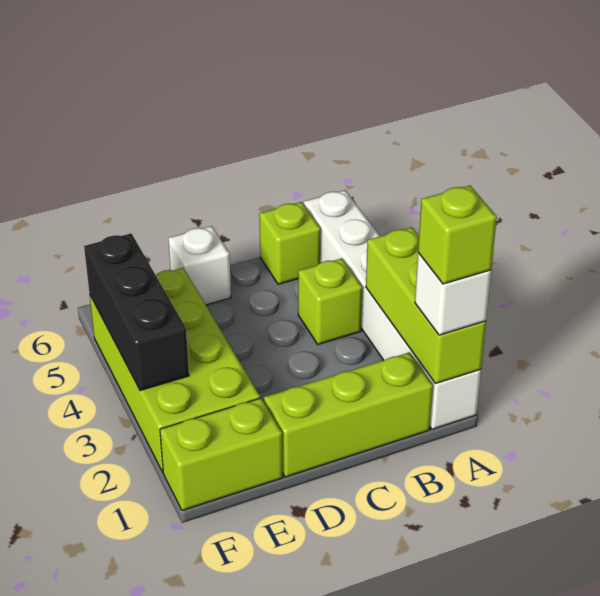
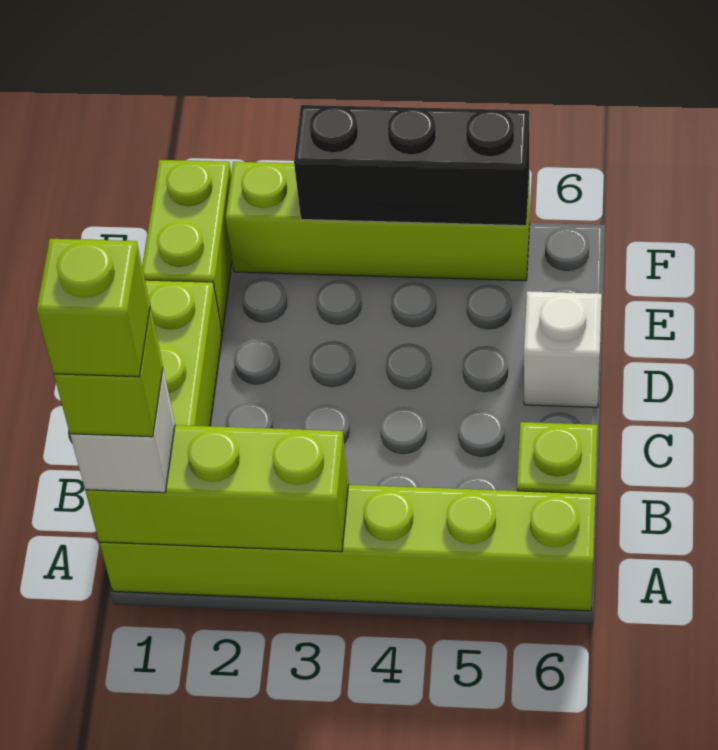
white 1x6 brick [304,190,481,429] -> lime 1x6 brick [100,485,595,611]
lime 1x1 brick [298,258,363,344] -> lime 1x1 brick moved to [37,239,150,377]
lime 2x4 brick [90,268,260,472] -> lime 1x4 brick [225,162,530,281]

